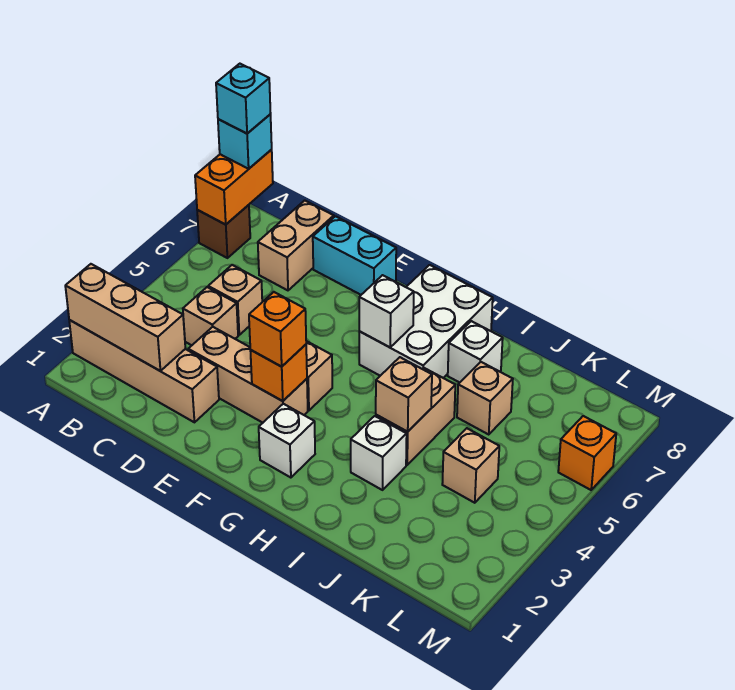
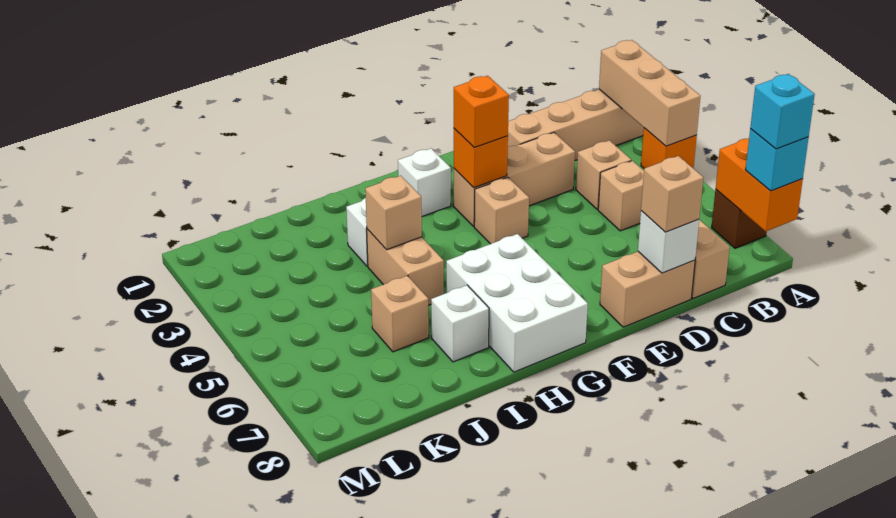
tan 1x3 brick [65,264,185,371] -> tan 1x3 brick turned to [599,40,700,146]
cyan 1x2 brick [313,216,396,295] -> tan 1x2 brick [600,252,695,327]
white 1x1 brick [359,275,414,347] -> white 1x1 brick moved to [638,211,699,273]
tan 1x1 brick [442,428,499,503] -> tan 1x1 brick moved to [641,156,703,232]
orange 1x1 brick [558,416,616,490] -> orange 1x1 brick moved to [641,128,697,169]

